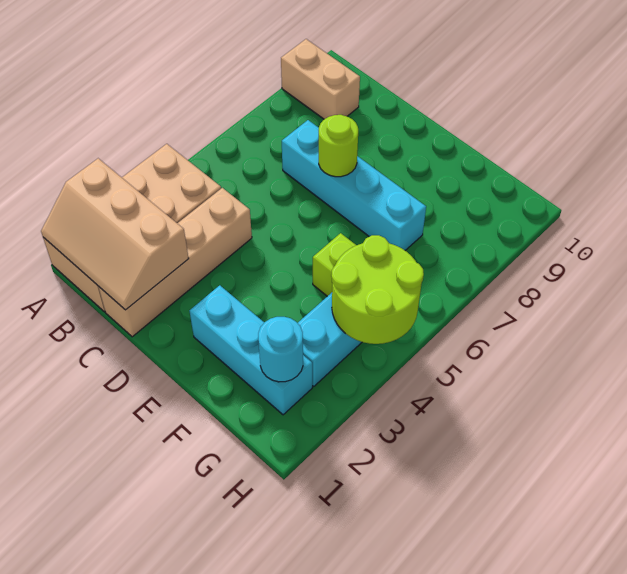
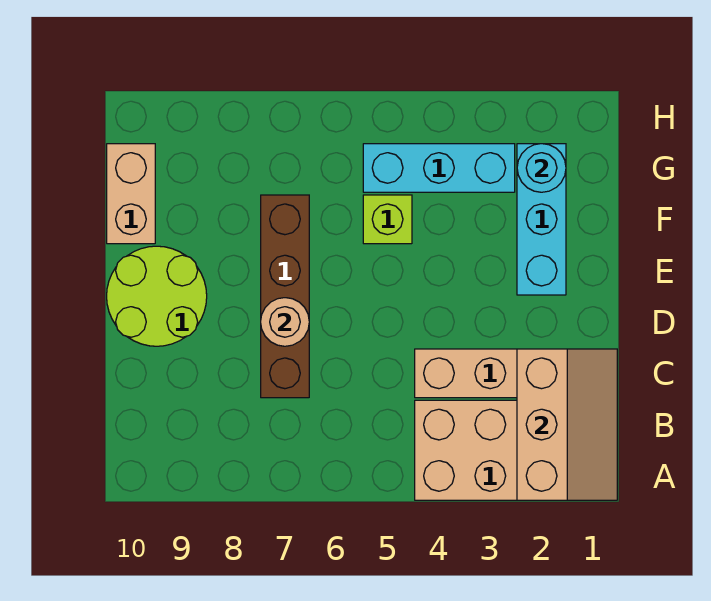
tan 1x2 brick [281,39,360,119] -> tan 1x2 brick moved to [107,144,155,244]
cyan 1x4 brick [282,120,426,250] -> brown 1x4 brick [261,195,309,398]
lime 1x1 round brick [319,115,358,177] -> tan 1x1 round brick [261,298,309,346]
lime 2x2 round brick [331,235,424,344] -> lime 2x2 round brick moved to [107,246,207,346]

